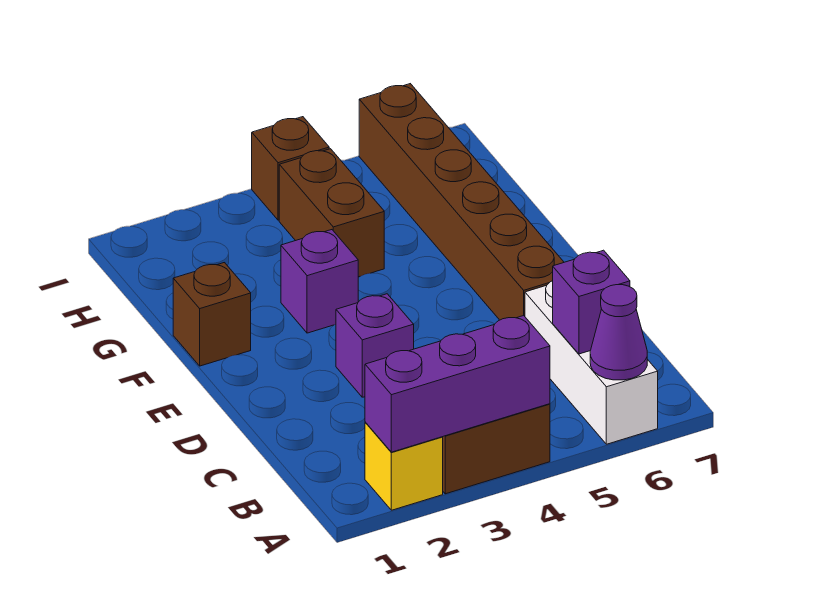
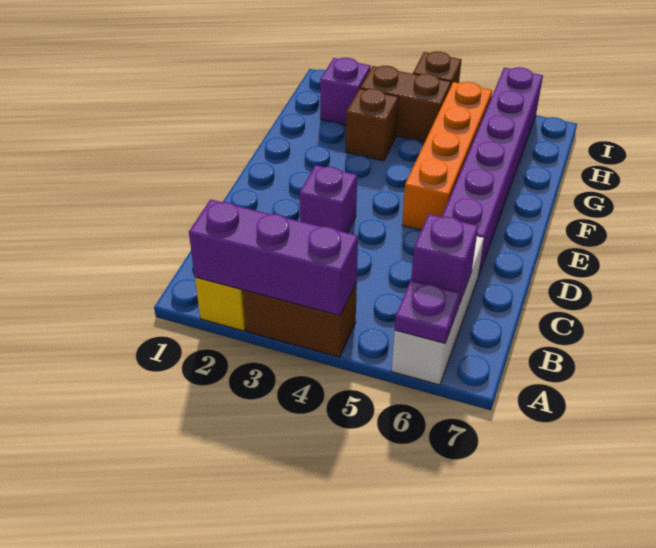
purple 1x1 cone [590,285,647,380] -> purple 1x1 plate [395,280,460,343]
brown 1x6 brick [359,84,564,320] -> purple 1x6 brick [442,67,543,277]
none -> orange 1x4 brick [402,82,492,230]
brown 1x1 brick [173,263,251,366] -> brown 1x1 brick moved to [346,89,398,161]
purple 1x1 brick [281,230,358,333] -> purple 1x1 brick moved to [320,58,371,125]
brown 1x2 brick [279,149,384,277] -> brown 1x2 brick turned to [360,66,451,142]

